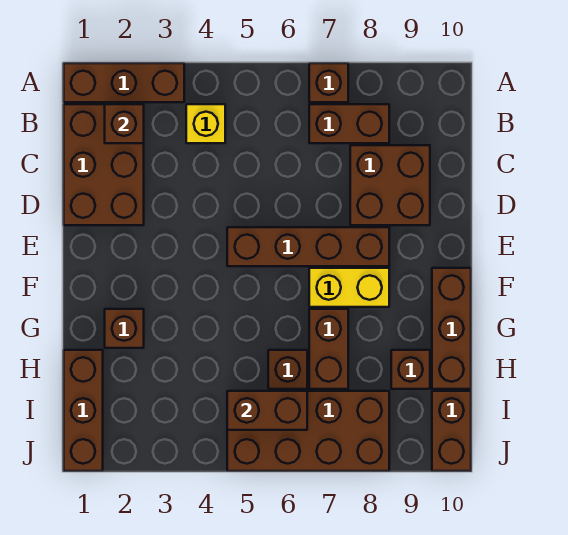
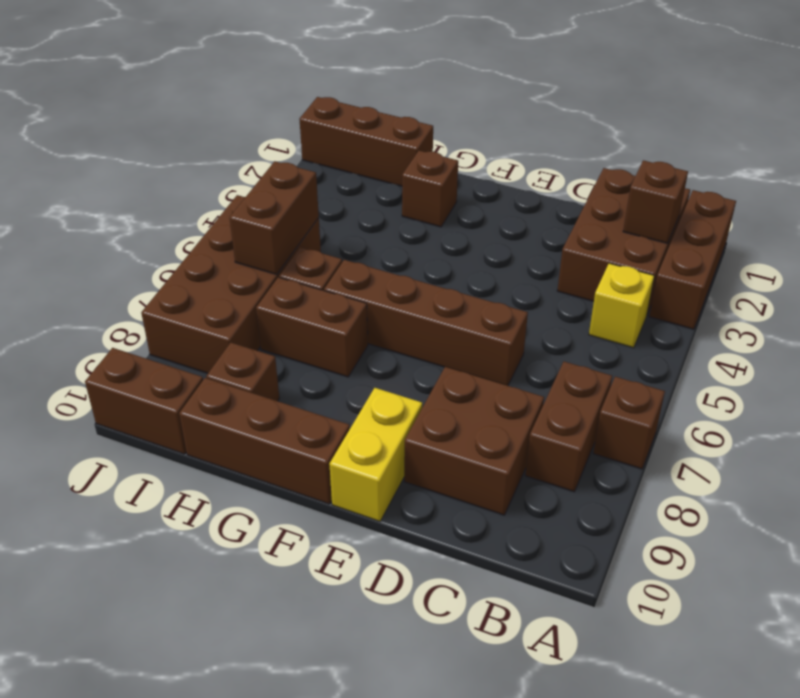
brown 2x3 brick [64,104,144,225] -> brown 2x3 brick turned to [557,168,690,314]
brown 1x4 brick [227,227,389,266] -> brown 1x4 brick turned to [324,260,528,386]
yellow 1x2 brick [309,268,389,307] -> yellow 1x2 brick moved to [329,388,422,521]

